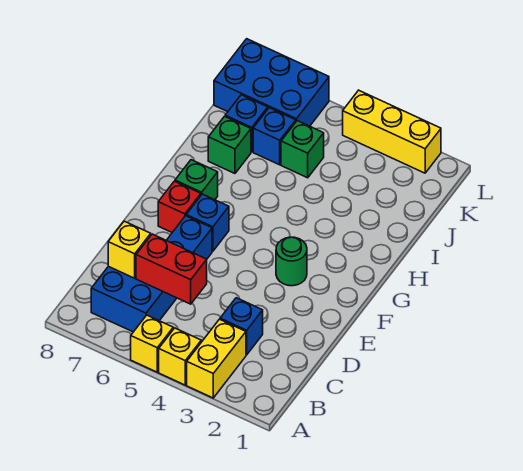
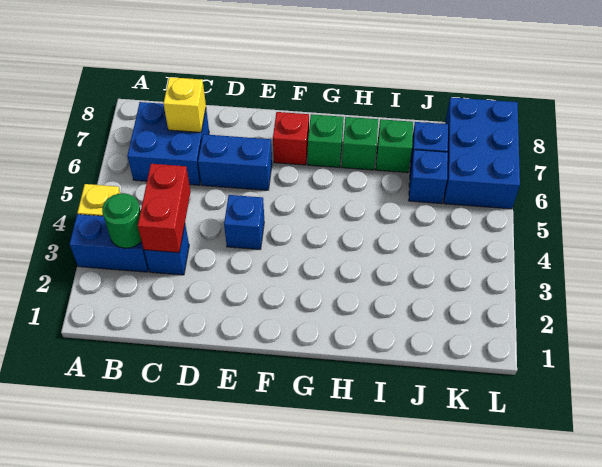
yellow 1x2 brick [187,319,246,398] -> blue 1x2 brick [70,214,149,272]
yellow 1x1 brick [131,315,173,372] -> none
red 1x2 brick [136,234,207,304] -> red 1x2 brick moved to [138,164,191,253]
green 1x1 round brick [276,237,307,286] -> green 1x1 round brick moved to [102,193,141,248]
blue 1x1 brick [186,194,229,251] -> blue 1x1 brick moved to [224,195,264,249]
green 1x1 brick [281,121,324,178] -> green 1x1 brick moved to [342,117,378,170]
yellow 1x3 brick [343,90,441,173] -> none

